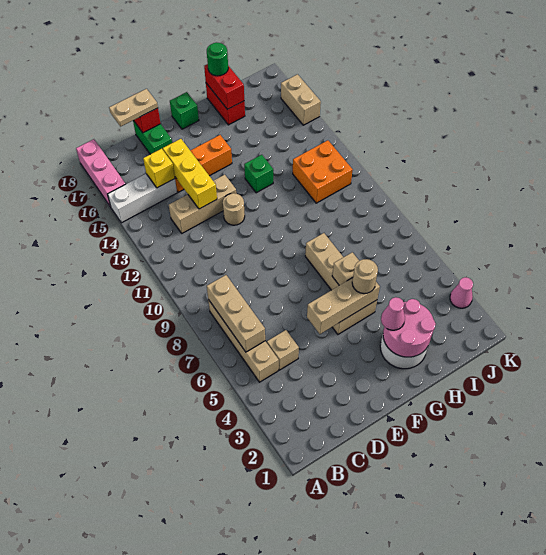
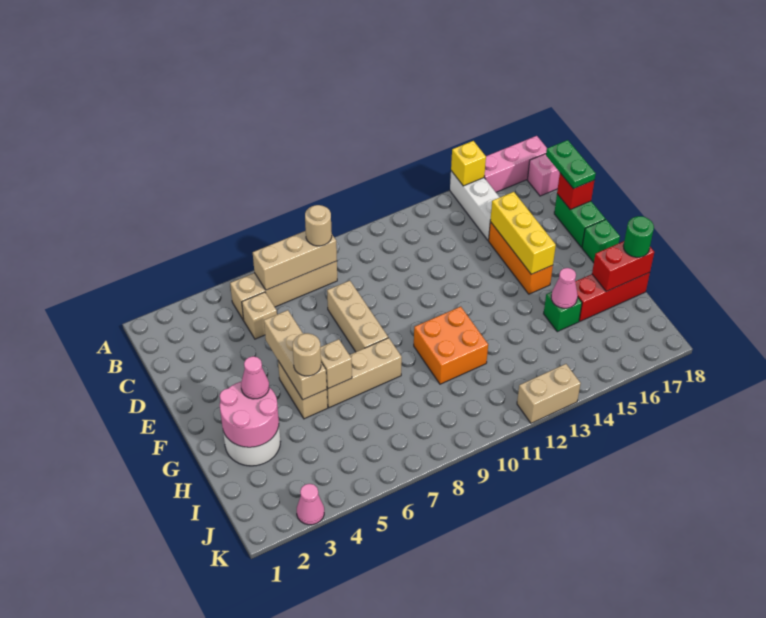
none -> pink 1x1 brick [527,154,560,196]
tan 1x3 brick [169,175,236,233] -> tan 1x3 brick moved to [327,281,388,352]
yellow 1x1 brick [143,149,175,188] -> yellow 1x1 brick moved to [451,141,486,186]
tan 1x2 plate [109,89,158,127] -> green 1x2 plate [546,140,596,189]
yellow 1x3 brick [163,139,217,209] -> yellow 1x3 brick turned to [490,192,556,274]
green 1x2 brick [133,120,172,154] -> green 1x2 brick turned to [554,194,605,247]
tan 1x1 round brick [223,193,245,225] -> tan 1x1 round brick moved to [305,205,332,246]
green 1x1 brick [244,155,273,193] -> green 1x1 brick moved to [544,292,582,332]
none -> pink 1x1 cone [551,268,578,308]
red 1x2 brick [206,83,245,125] -> red 1x3 brick [575,272,650,321]
orange 2x2 brick [293,140,353,203] -> orange 2x2 brick moved to [414,307,488,384]
tan 1x2 brick [281,74,321,125] -> tan 1x2 brick moved to [517,364,581,423]

